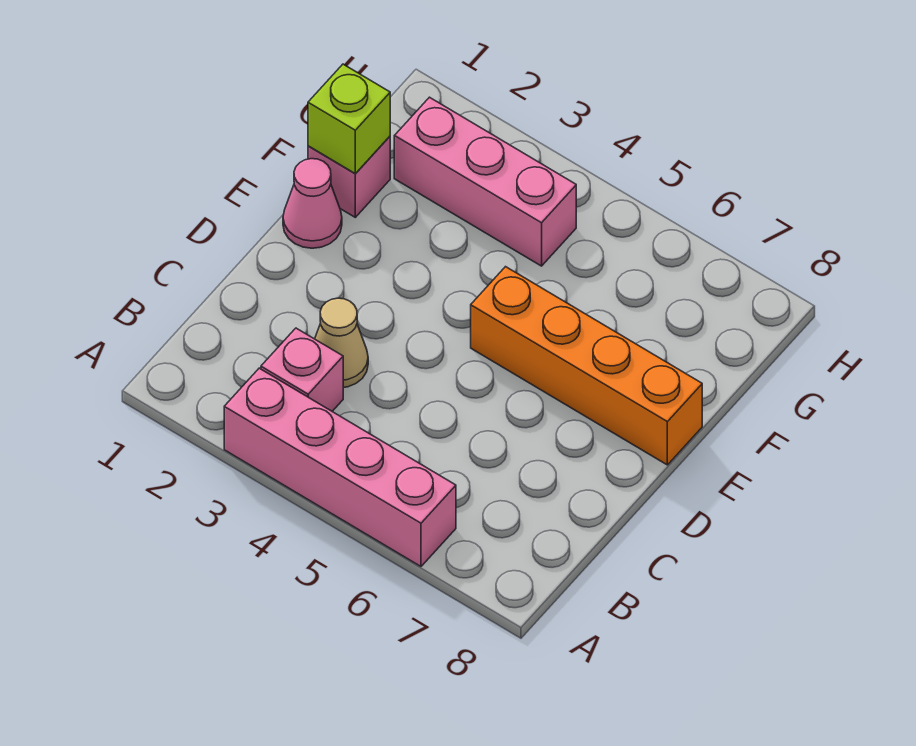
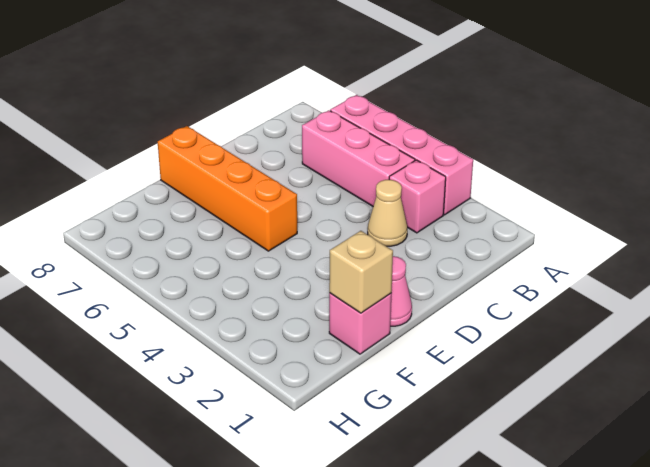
lime 1x1 brick [308,64,390,174] -> tan 1x1 brick [329,231,393,313]
pink 1x3 brick [394,97,576,266] -> pink 1x3 brick moved to [302,110,415,206]

